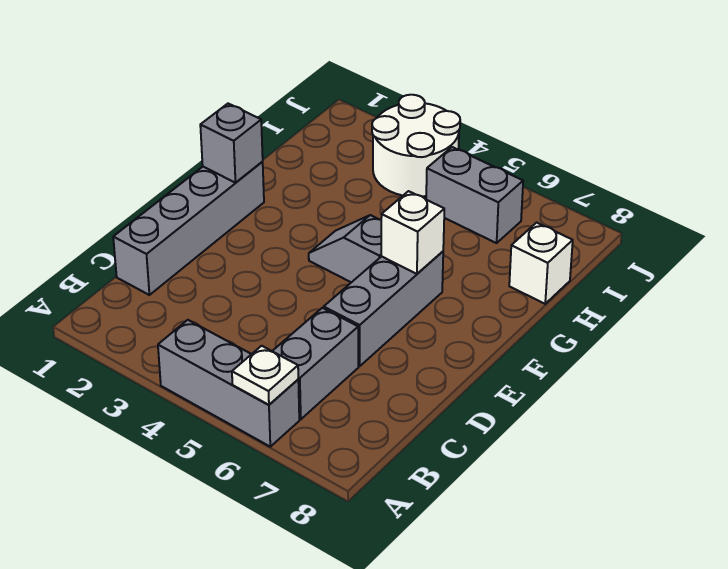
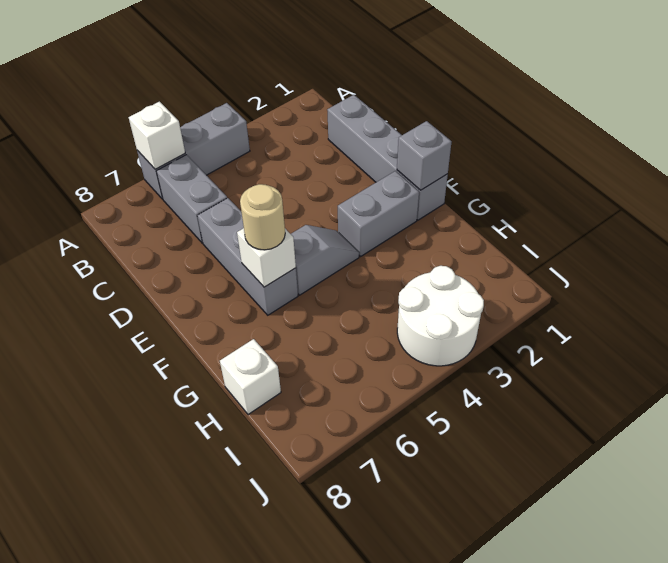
white 1x1 plate [232,346,298,405] -> white 1x1 brick [129,102,185,169]
none -> tan 1x1 round brick [240,184,285,250]
grey 1x2 brick [426,147,523,243] -> grey 1x2 brick moved to [338,171,419,256]

